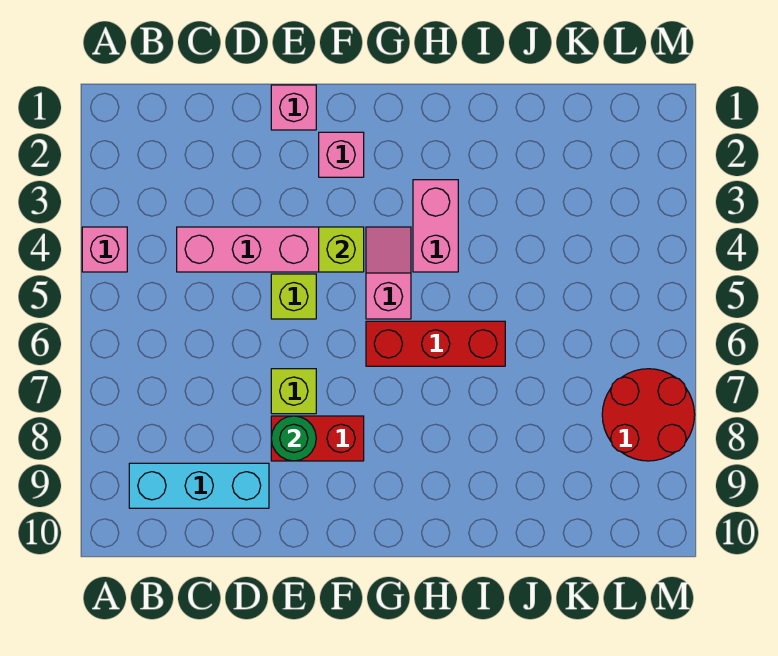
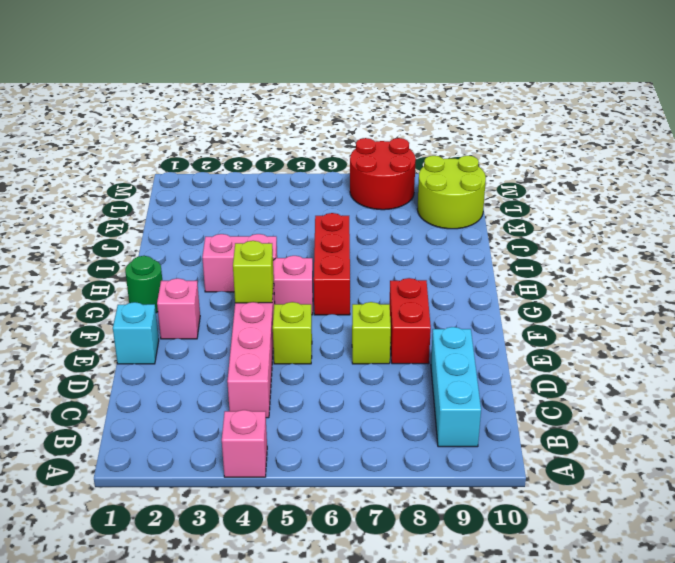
pink 1x1 brick [271,85,316,130] -> cyan 1x1 brick [113,302,159,364]
green 1x1 round brick [271,416,316,461] -> green 1x1 round brick moved to [125,256,162,313]
none -> lime 2x2 round brick [417,156,486,229]

